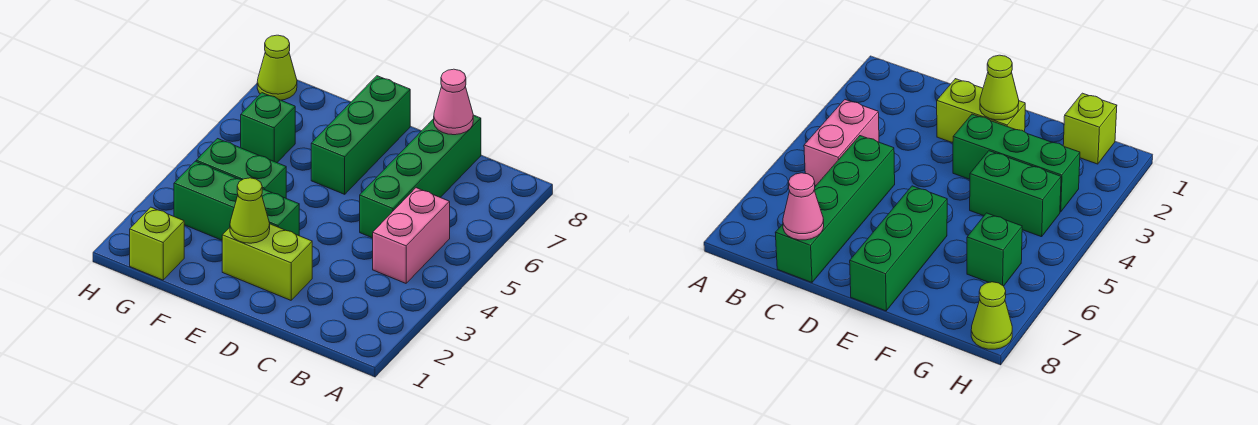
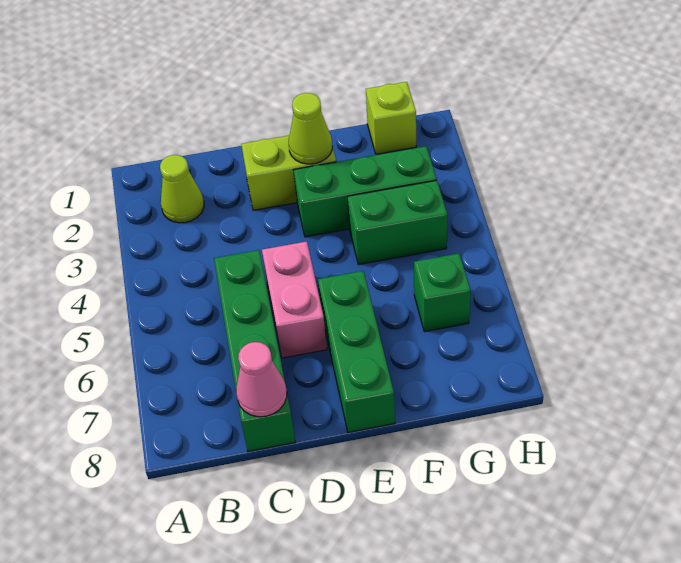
pink 1x2 brick [373,188,450,283] -> pink 1x2 brick moved to [262,241,327,358]
lime 1x1 cone [257,35,297,100] -> lime 1x1 cone moved to [160,155,204,223]

